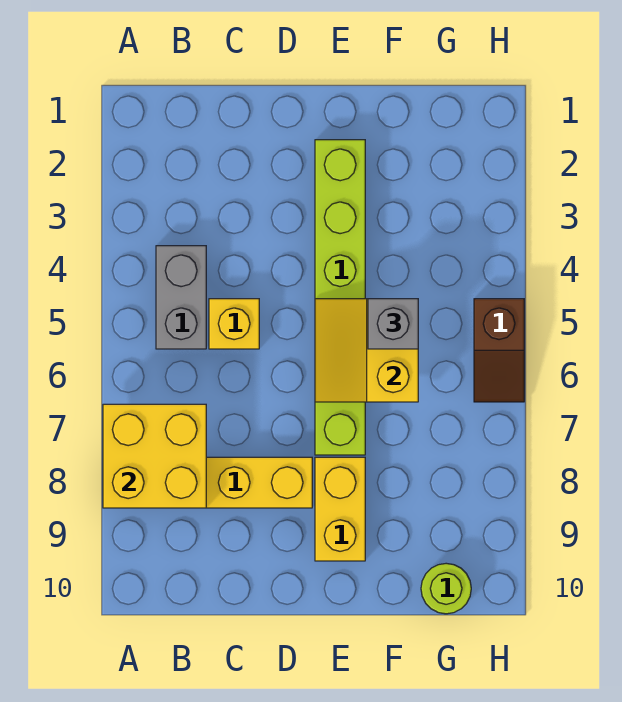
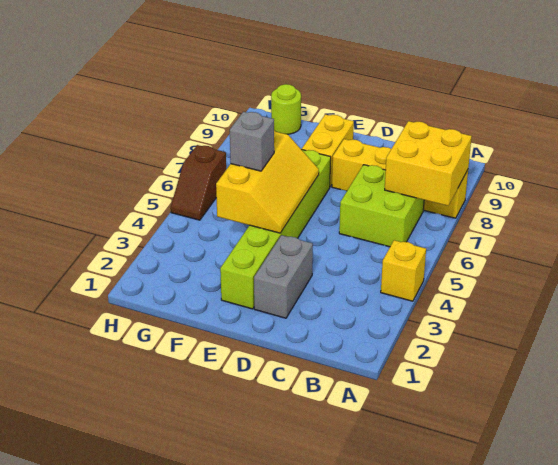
grey 1x2 brick [156,246,206,349] -> grey 1x2 brick moved to [254,235,313,318]
none -> lime 2x2 brick [339,165,424,247]
yellow 1x1 brick [209,299,259,349] -> yellow 1x1 brick moved to [381,240,426,301]
yellow 2x2 slope [315,299,418,402] -> yellow 2x3 slope [216,131,319,233]
brown 1x2 slope [474,299,524,402] -> brown 1x2 slope turned to [171,145,226,220]

